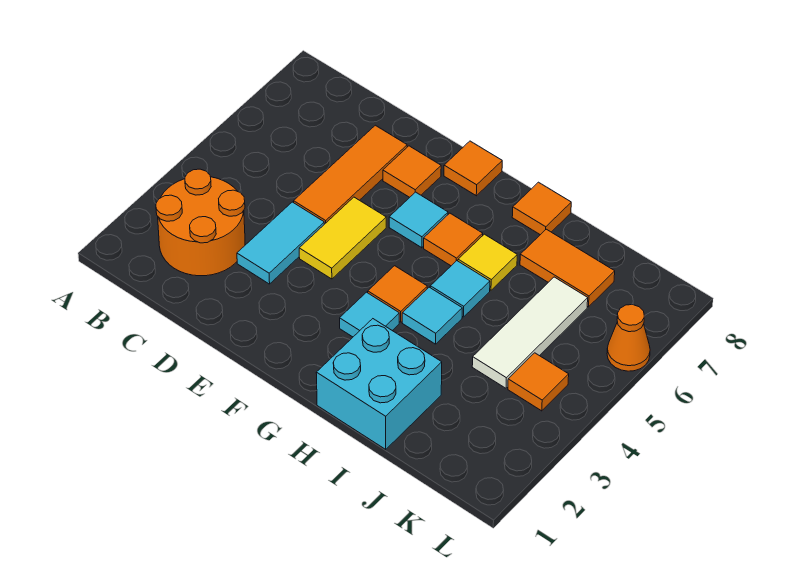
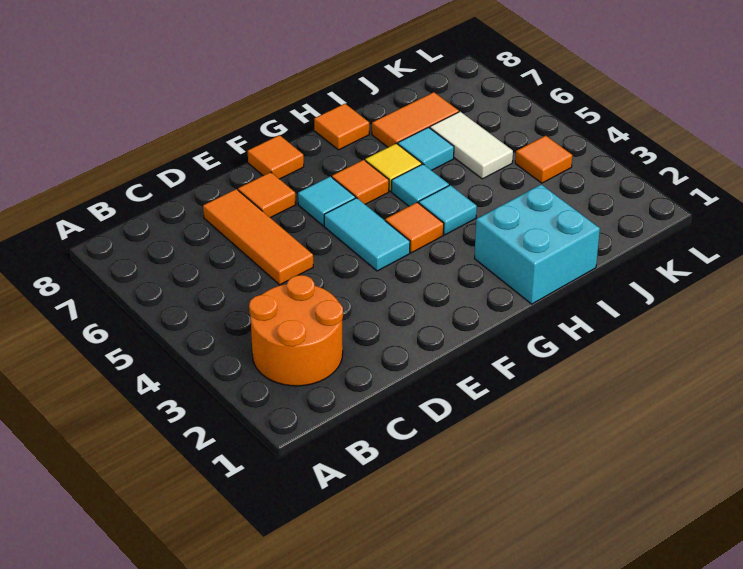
cyan 1x2 tile [237,202,324,284] -> cyan 1x2 tile moved to [324,198,410,271]
yellow 1x2 tile [299,197,386,279] -> none
cyan 1x1 tile [340,292,399,337] -> cyan 1x1 tile moved to [398,127,454,170]
white 1x3 tile [472,277,588,388] -> white 1x2 tile [430,112,513,179]
orange 1x1 cone [607,305,650,371] -> none

